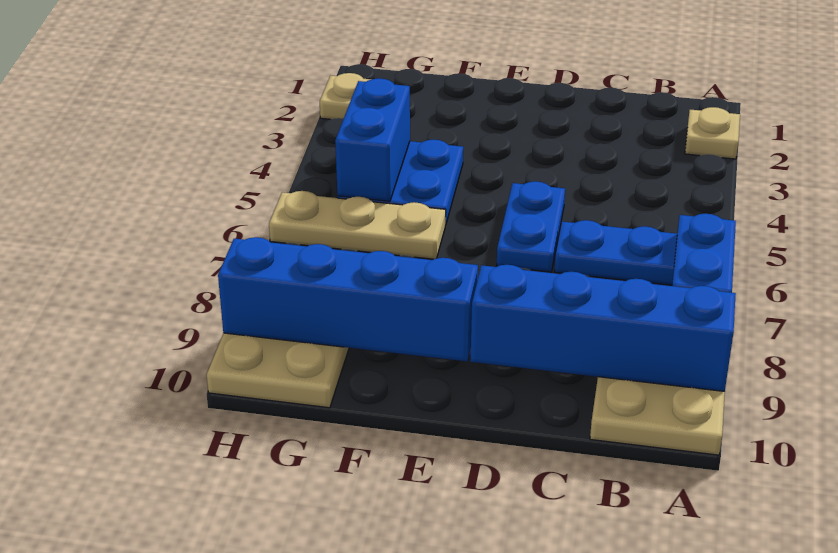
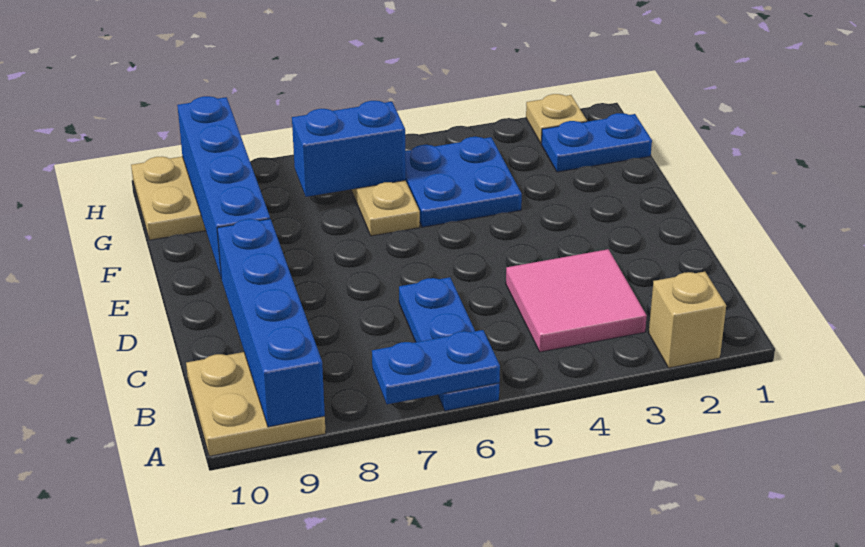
tan 1x1 plate [685,107,740,159] -> tan 1x1 brick [649,272,726,368]
none -> pink 2x2 tile [506,249,647,352]
blue 1x2 plate [497,181,565,272] -> blue 1x2 plate moved to [541,113,652,172]
blue 1x2 brick [335,78,410,201] -> blue 1x2 brick moved to [292,101,406,197]

